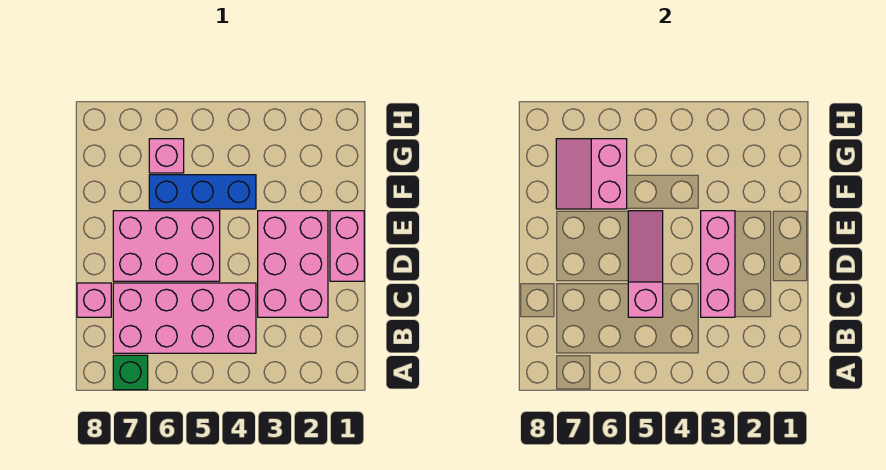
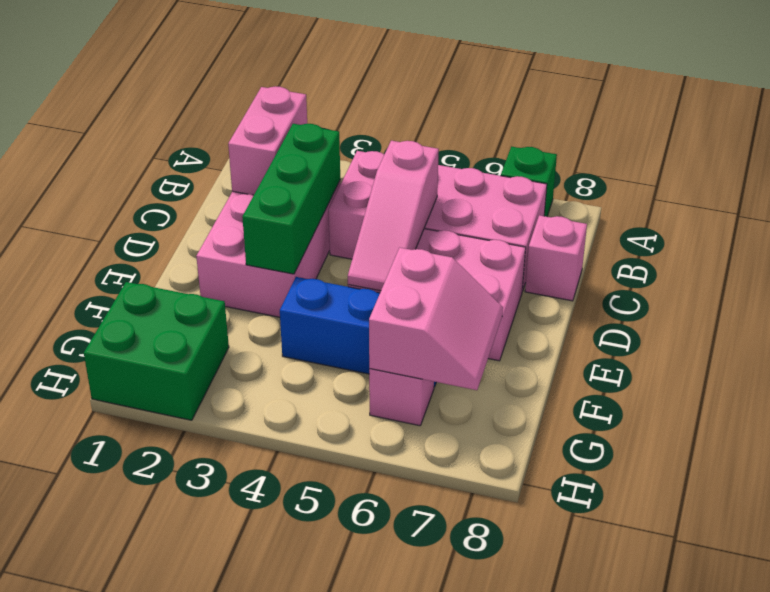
pink 1x3 brick [701,211,735,317] -> green 1x3 brick [242,124,340,274]
pink 1x2 brick [330,211,364,281] -> pink 1x2 brick moved to [228,86,307,195]
none -> green 2x2 brick [84,282,229,420]

